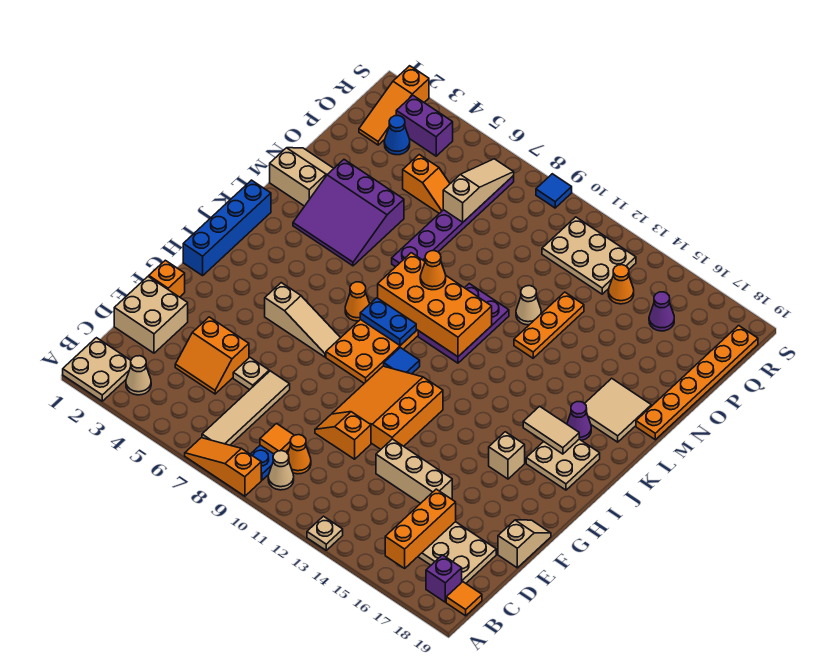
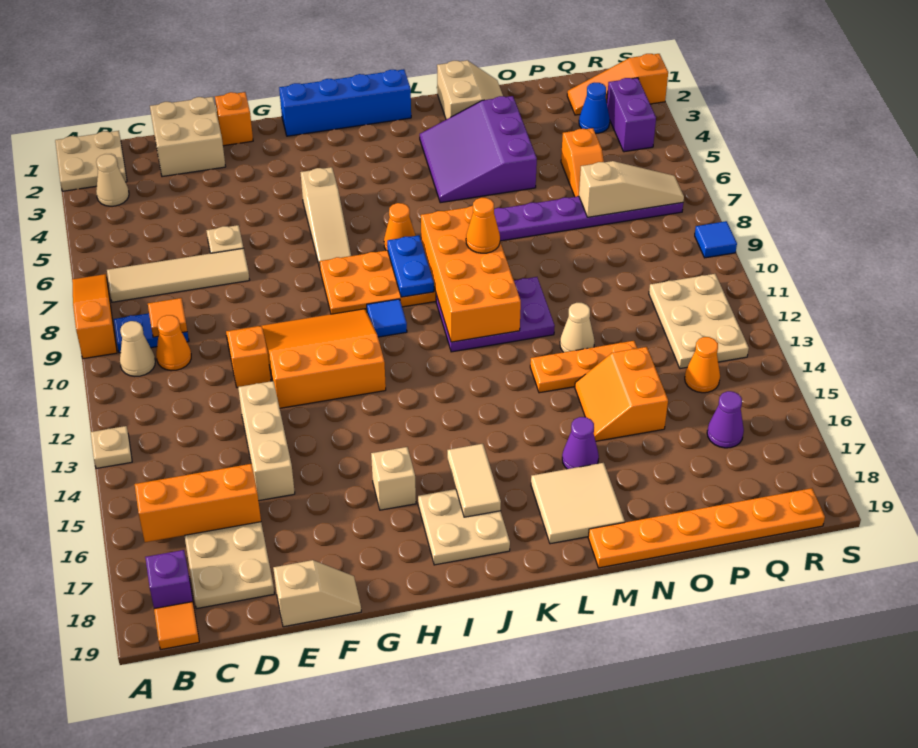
orange 2x2 slope [175,317,249,394] -> orange 2x2 slope moved to [575,347,668,441]
purple 1x1 cone [567,402,591,440] -> purple 1x1 cone moved to [562,417,599,469]

